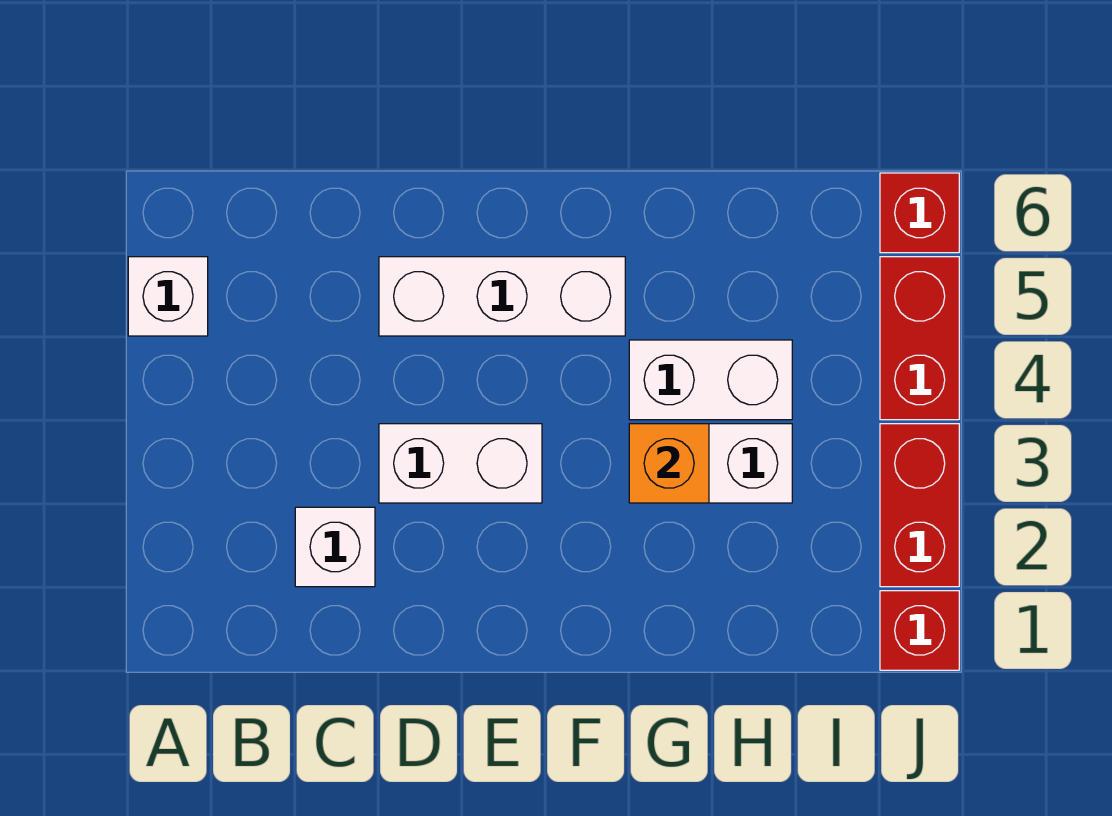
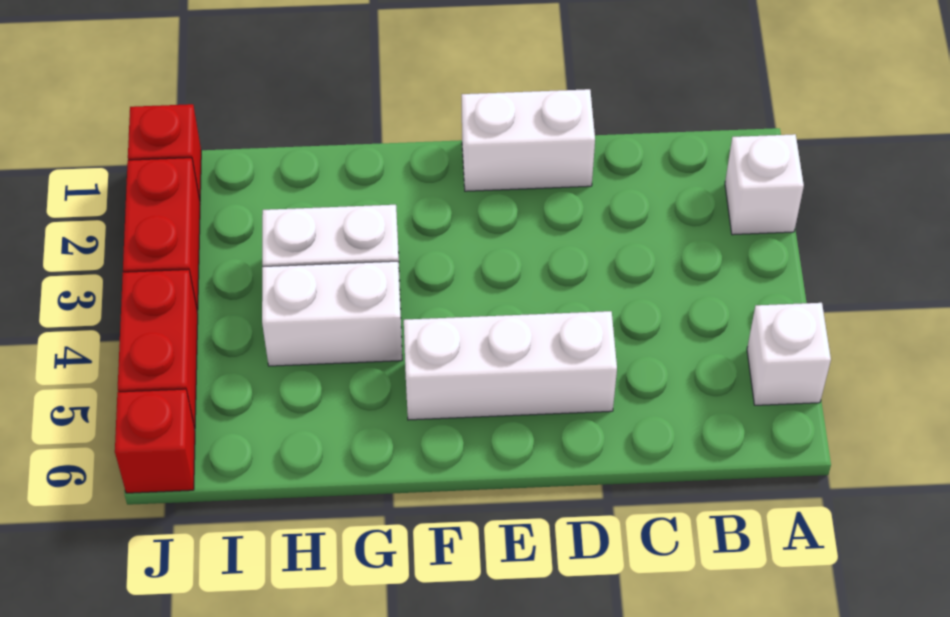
white 1x1 brick [295,507,375,587] -> white 1x1 brick moved to [725,134,804,235]
white 1x2 brick [379,424,542,503] -> white 1x2 brick moved to [462,89,595,191]
orange 1x1 brick [629,424,709,503] -> none

